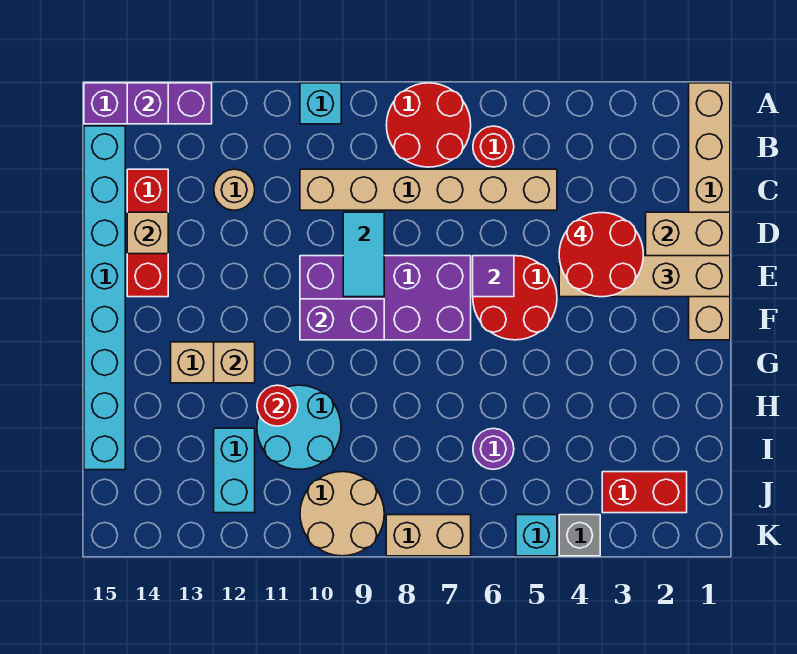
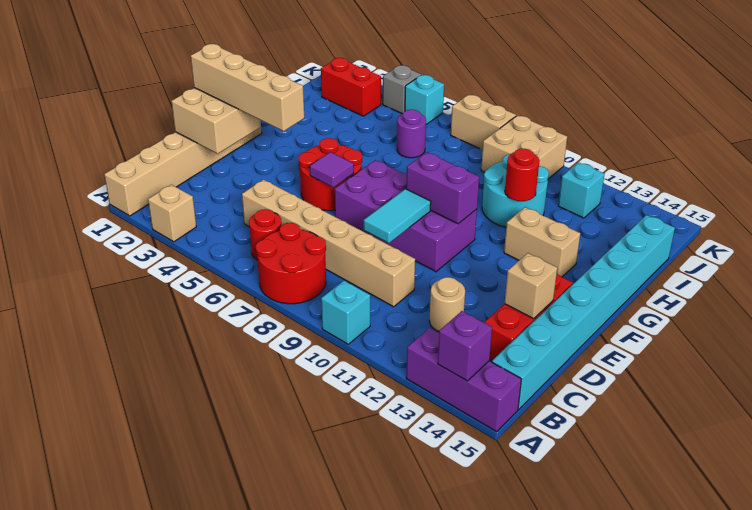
red 2x2 round brick [559,213,643,297] -> none
tan 1x1 brick [214,342,255,383] -> tan 1x1 brick moved to [148,185,196,242]
cyan 1x2 brick [214,428,255,513] -> cyan 1x1 brick [558,162,605,218]
tan 2x2 round brick [300,472,384,556] -> tan 2x2 brick [481,115,567,179]

